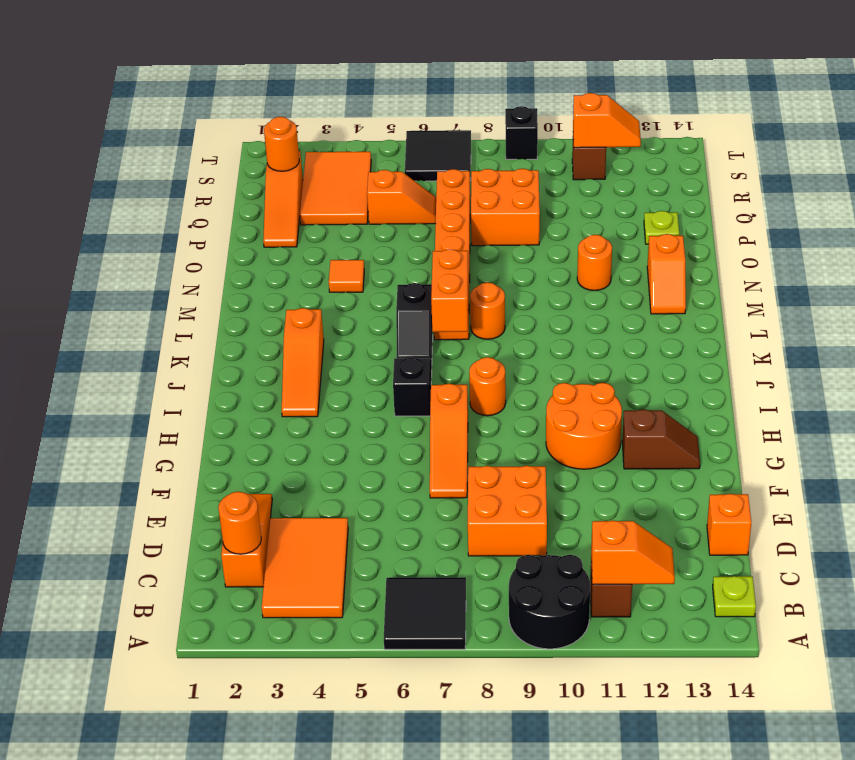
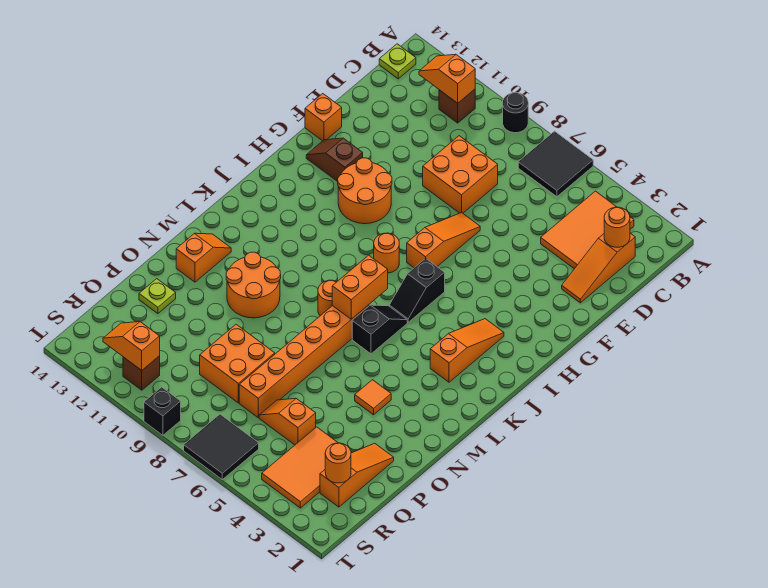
black 2x2 round brick [509,555,590,649] -> black 1x1 round brick [503,93,528,133]
orange 1x1 brick [707,494,751,555] -> orange 1x1 brick moved to [305,94,342,141]
orange 1x1 round brick [577,235,612,291] -> orange 2x2 round brick [226,252,281,318]

